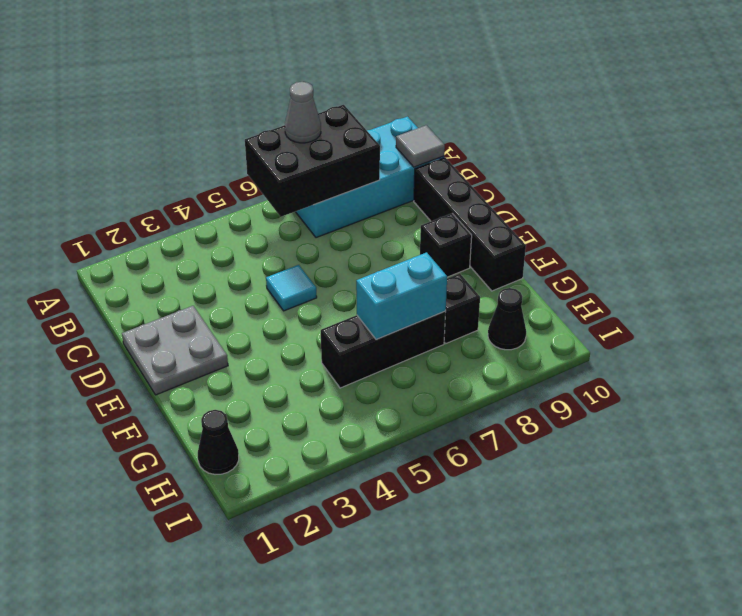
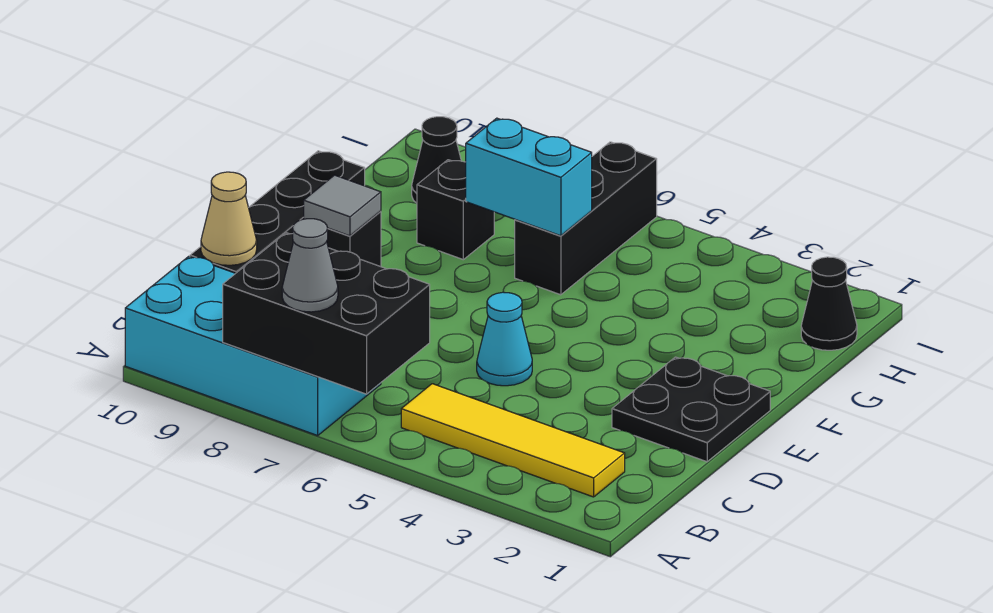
none -> yellow 1x4 tile [401,384,625,497]
grey 1x1 tile [396,125,445,167] -> grey 1x1 tile moved to [304,175,381,236]
none -> tan 1x1 cone [201,172,257,265]
grey 2x2 plate [122,306,228,395] -> black 2x2 plate [612,357,770,462]
cyan 1x1 tile [266,265,317,311] -> cyan 1x1 cone [477,292,532,386]
black 1x3 brick [321,311,446,388] -> black 1x3 brick turned to [515,142,657,295]

